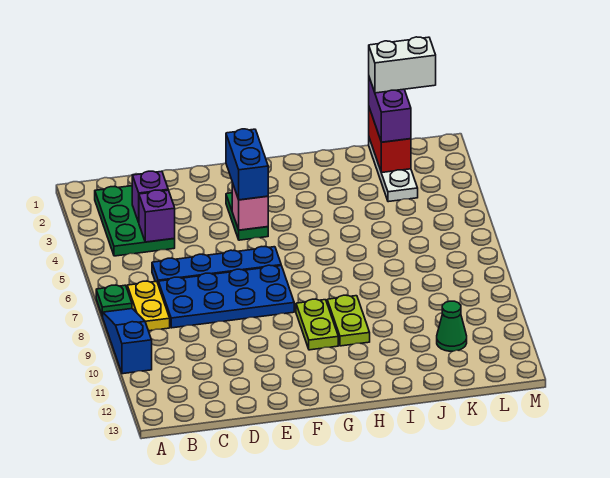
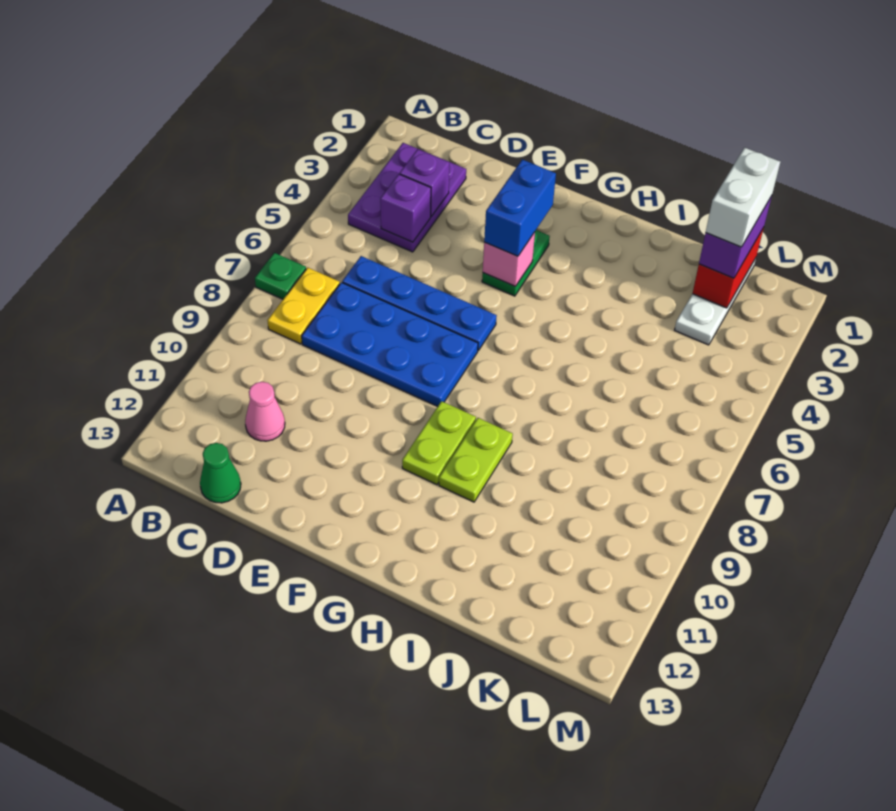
blue 1x3 slope [103,309,152,374] -> none
green 2x3 plate [95,186,175,256] -> purple 2x3 plate [348,143,466,252]
none -> pink 1x1 cone [245,382,285,441]
white 1x2 brick [369,37,436,93] -> white 1x2 brick turned to [706,148,780,247]
green 1x1 cone [437,301,467,351] -> green 1x1 cone moved to [200,443,241,503]

